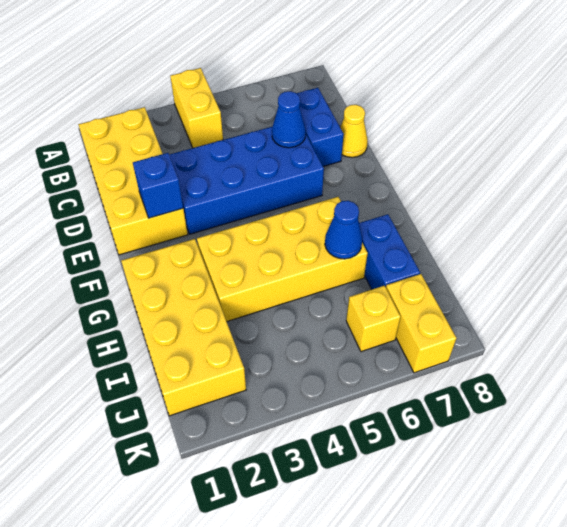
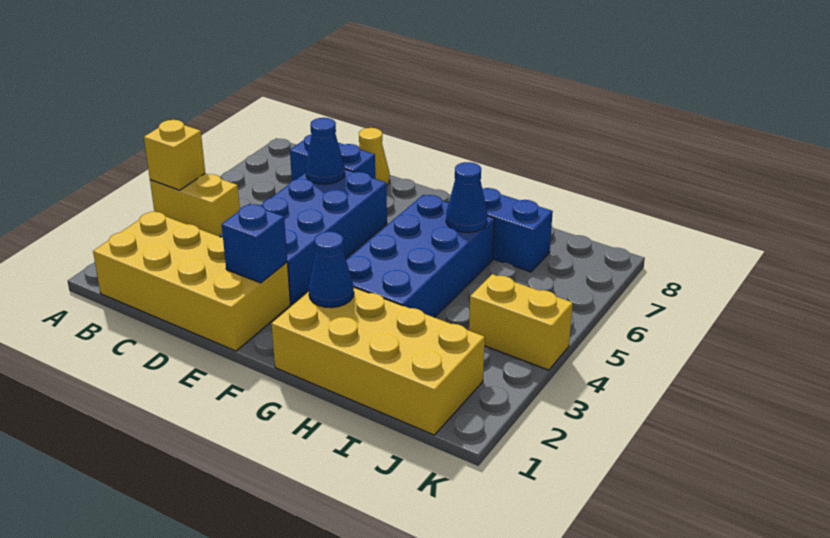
none -> blue 1x1 cone [309,231,354,308]
yellow 2x4 brick [197,197,368,321] -> blue 2x4 brick [346,195,495,318]
yellow 1x1 brick [346,286,401,352] -> yellow 1x1 brick moved to [144,120,205,190]
yellow 1x2 brick [386,274,457,373] -> yellow 1x2 brick moved to [469,274,573,370]

